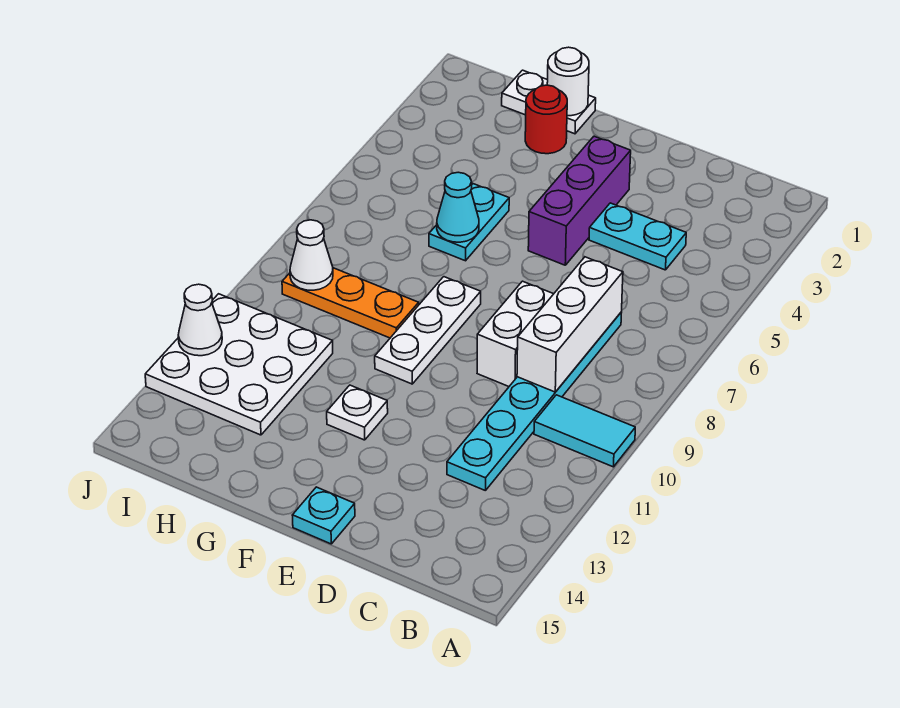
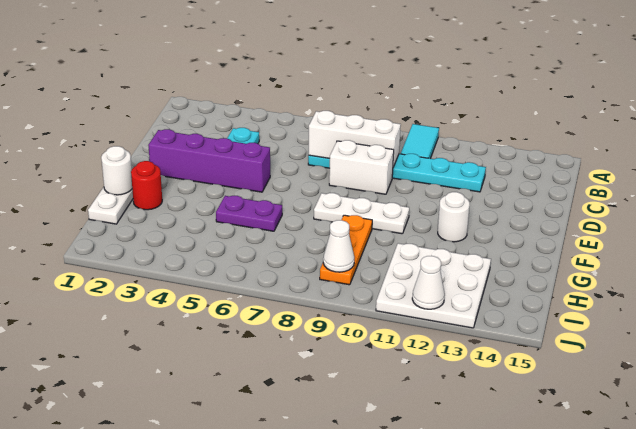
purple 1x3 brick [528,136,631,265] -> purple 1x4 brick [148,129,270,192]
cyan 1x1 plate [292,487,355,544] -> none
white 1x1 plate [327,385,388,440] -> white 1x1 round brick [438,192,470,242]
cyan 1x2 plate [429,184,509,261] -> purple 1x2 plate [216,196,282,231]
cyan 1x1 cone [437,172,479,242] -> none

